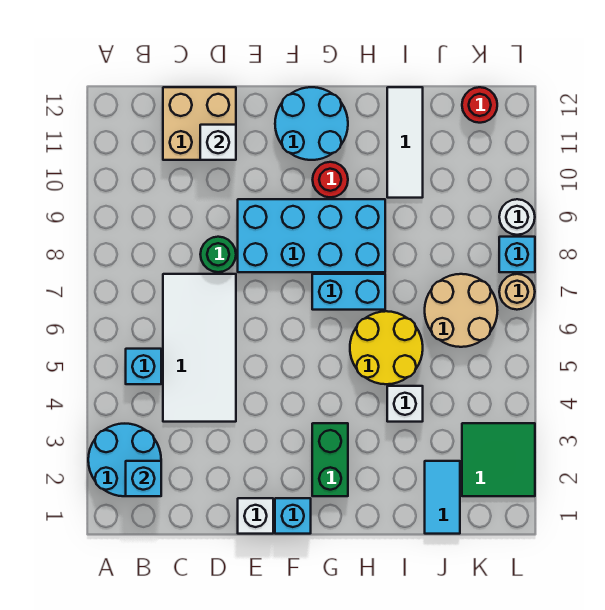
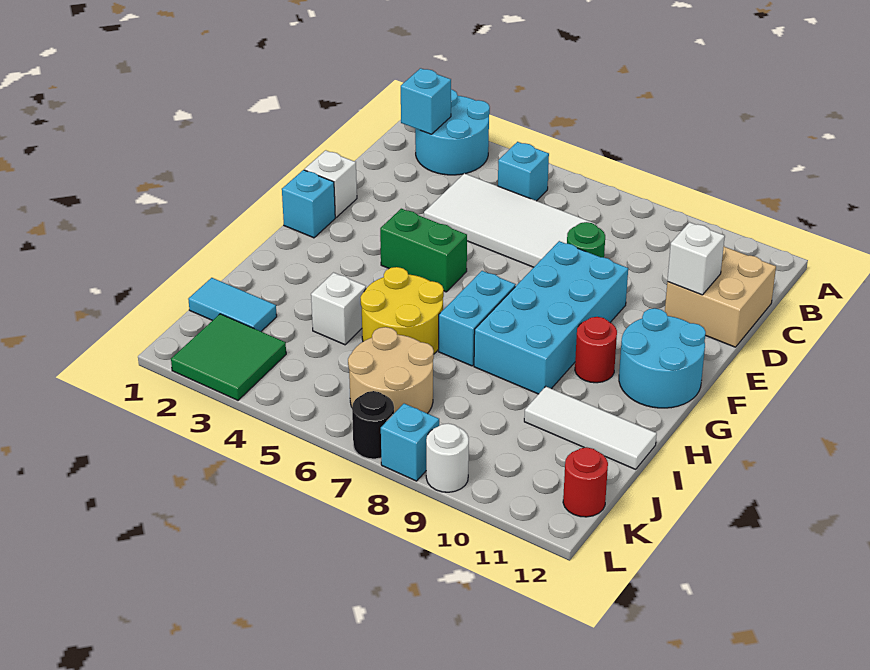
green 1x2 brick [312,423,348,496] -> green 1x2 brick moved to [380,209,467,292]
tan 1x1 round brick [499,274,535,310] -> black 1x1 round brick [352,391,394,459]

